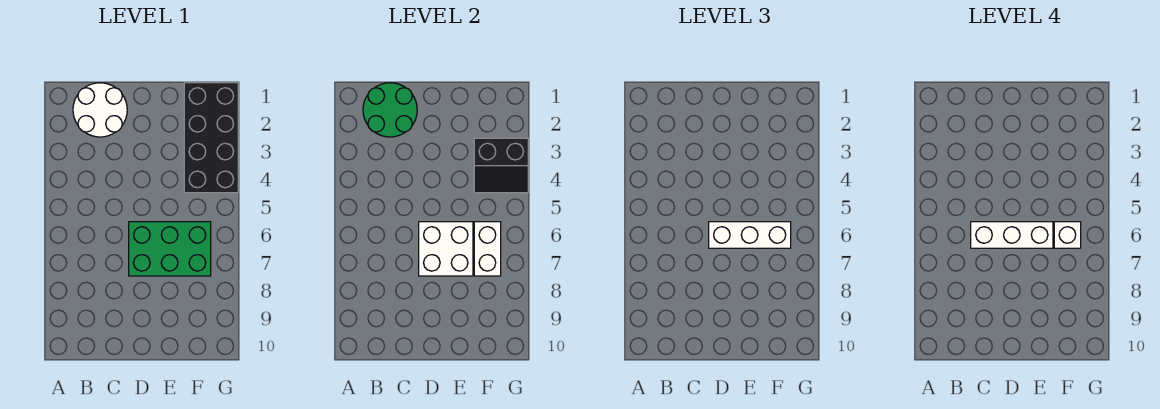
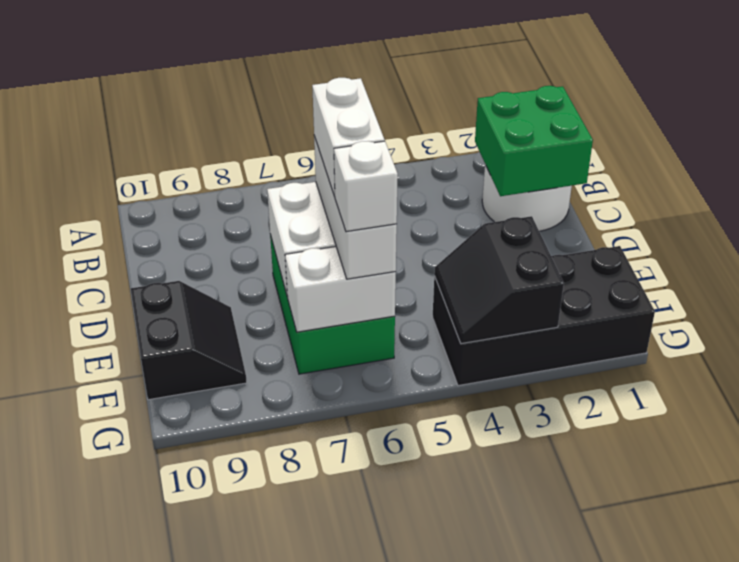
green 2x2 round brick [363,83,417,137] -> green 2x2 brick [475,86,593,196]
white 1x3 brick [971,222,1053,248] -> white 1x2 brick [312,78,385,197]
none -> black 2x2 slope [131,281,247,400]

